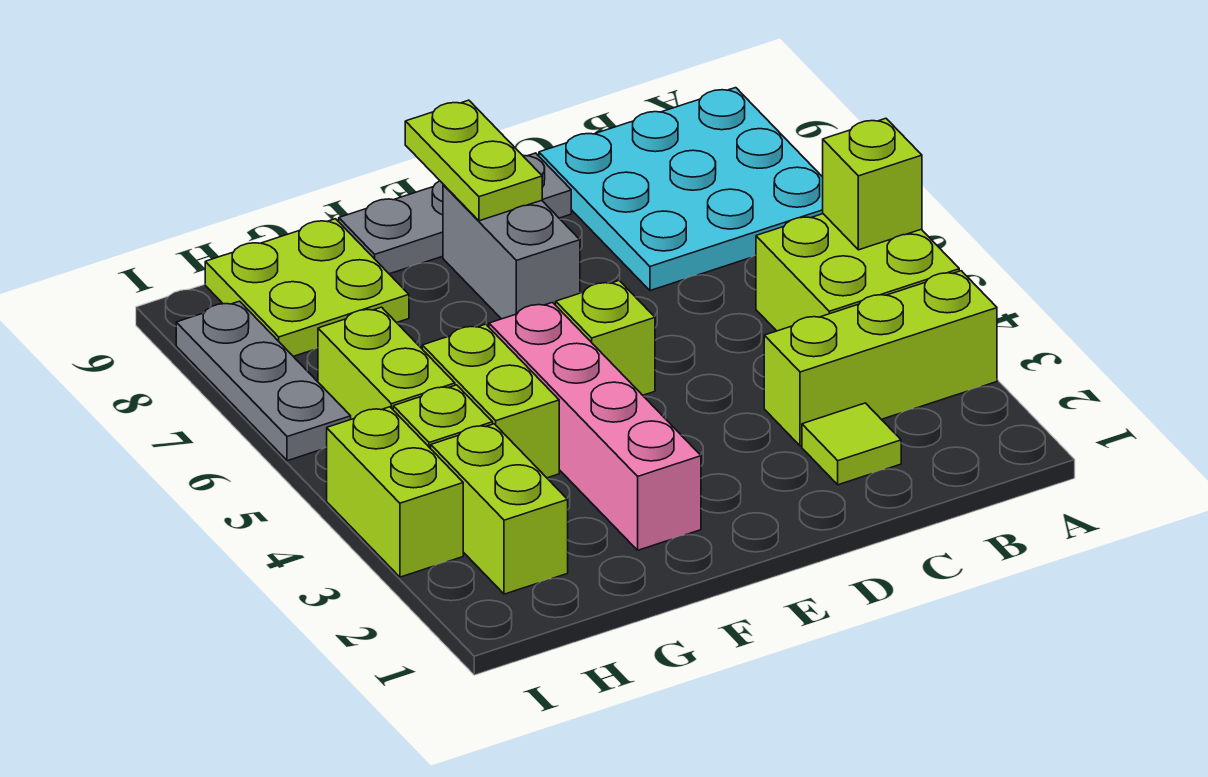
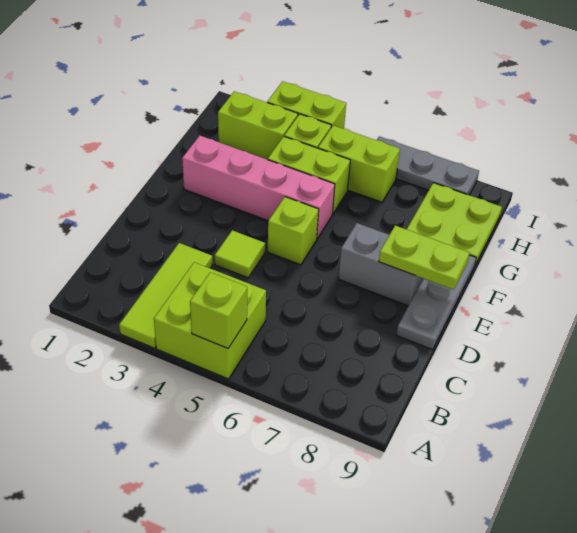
lime 1x3 brick [764,271,997,446] -> lime 1x3 tile [119,243,212,348]
cyan 3x3 plate [539,88,823,291] -> none
lime 1x1 tile [802,403,901,485] -> lime 1x1 tile moved to [215,230,265,278]

